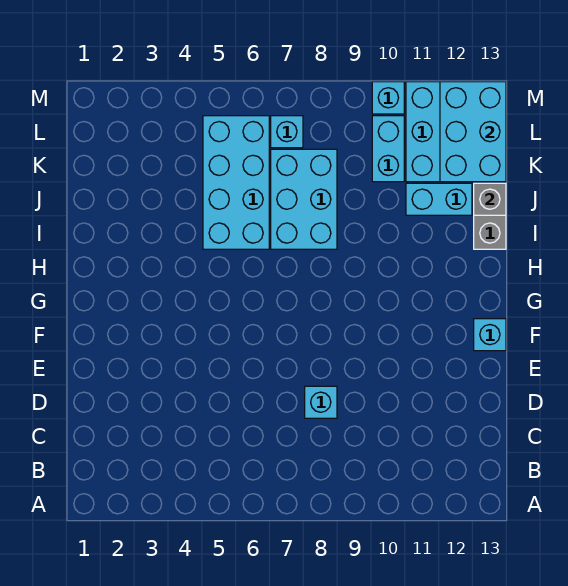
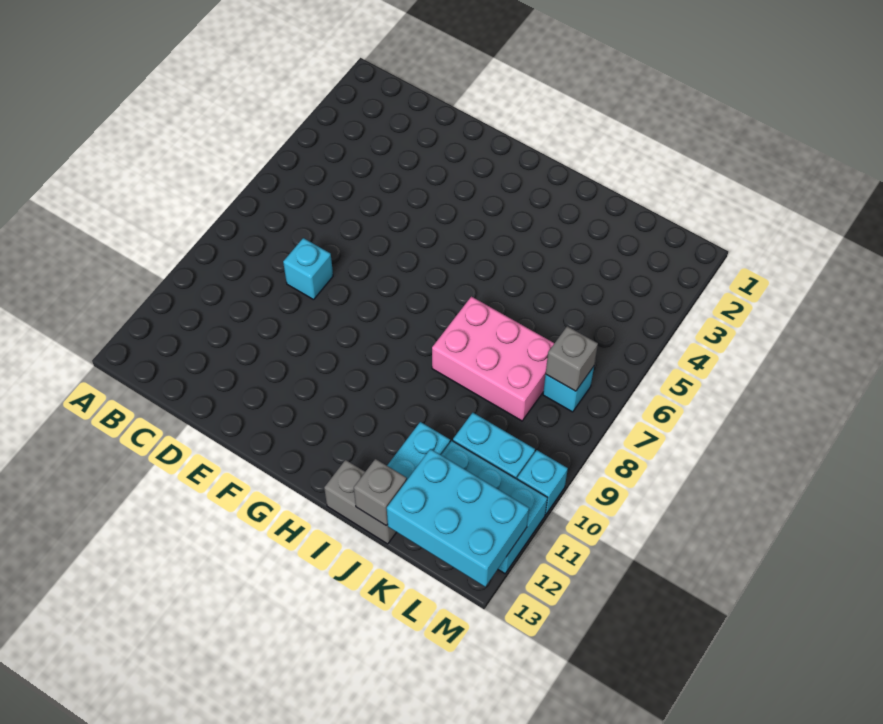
cyan 1x1 brick [474,319,506,351] -> none
cyan 2x4 brick [203,116,269,249] -> none
cyan 2x3 brick [271,149,337,249] -> pink 2x3 brick [432,296,554,421]
none -> grey 1x1 brick [546,326,598,391]

